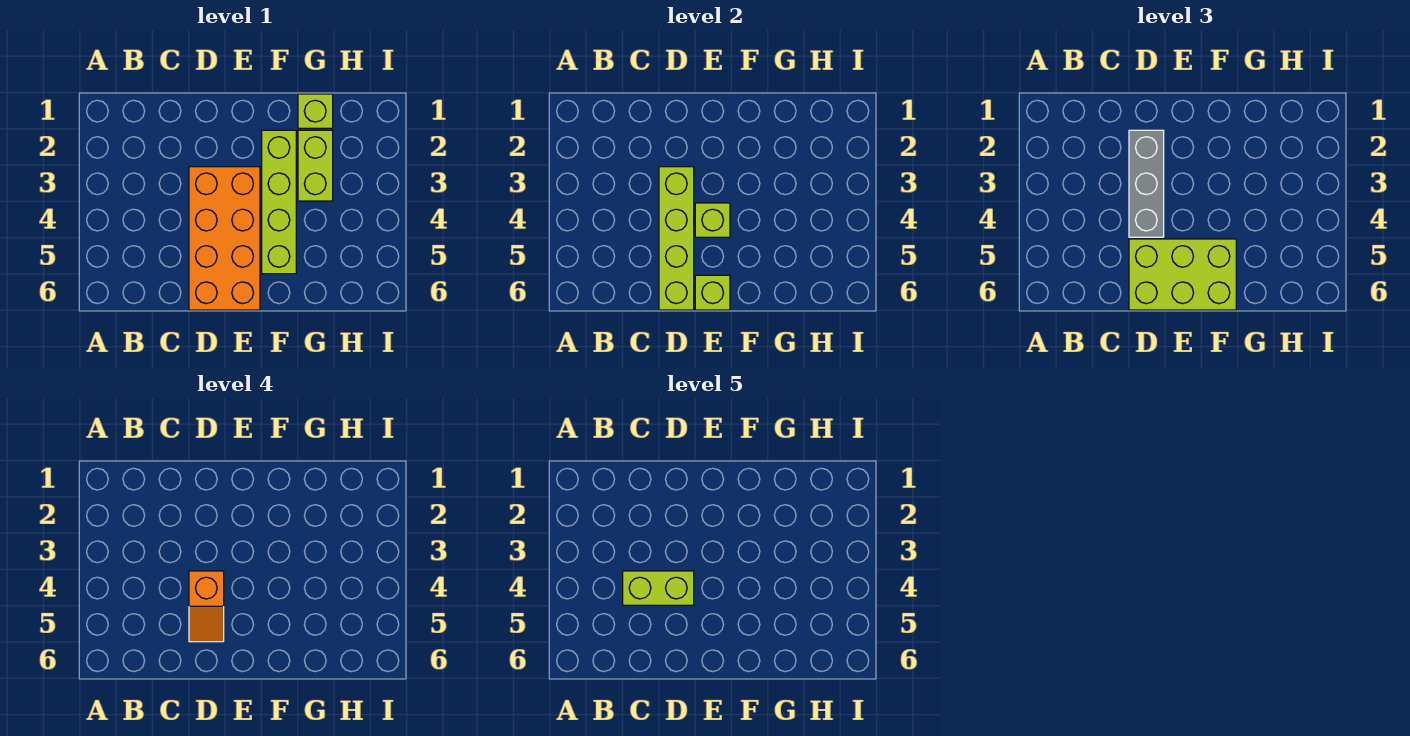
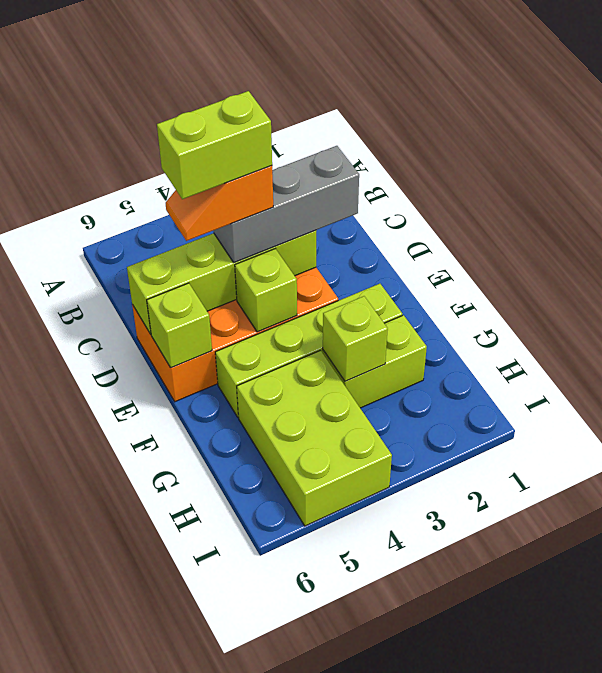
lime 1x2 brick [623,571,694,605] -> lime 1x2 brick turned to [157,91,272,199]
lime 2x3 brick [1129,239,1236,310] -> lime 2x3 brick moved to [237,351,392,526]
lime 1x1 brick [298,94,333,128] -> lime 1x1 brick moved to [323,296,388,381]

